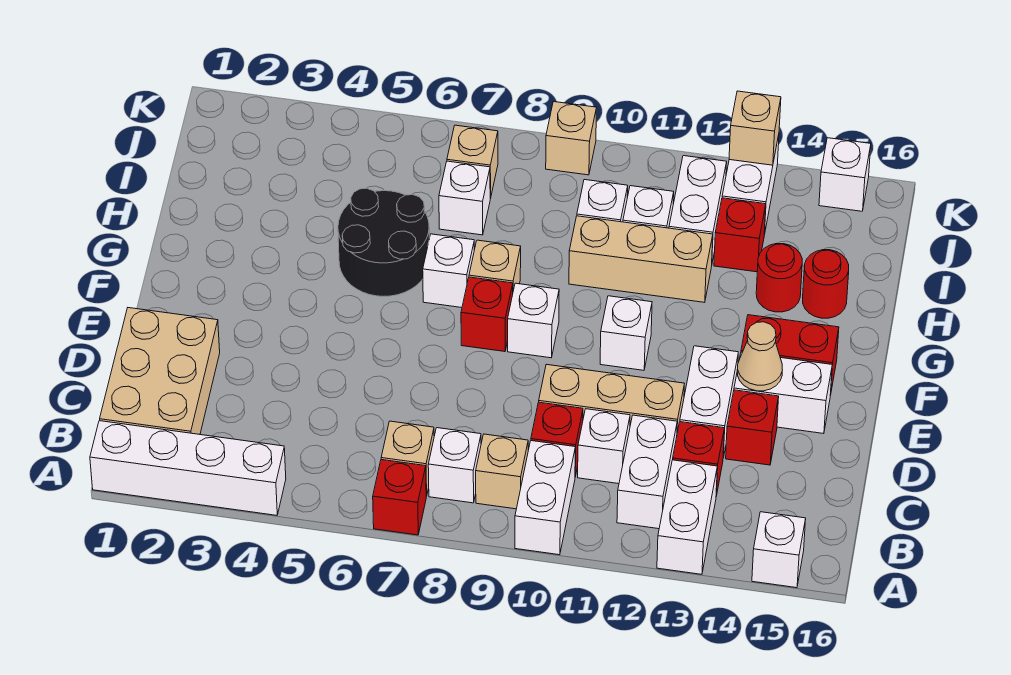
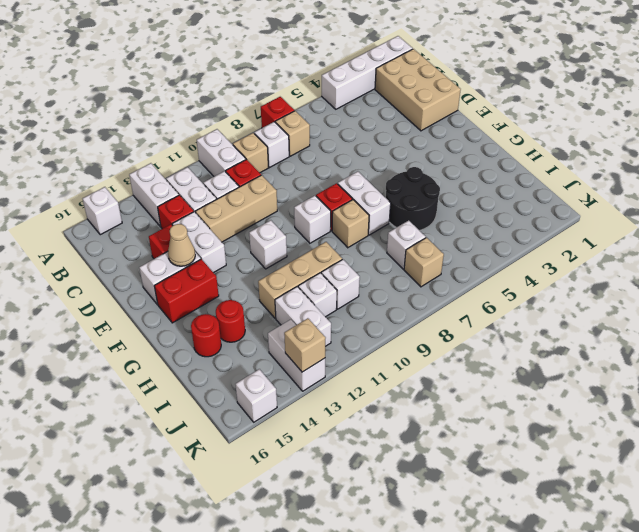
white 1x1 brick [423,234,474,308] -> white 1x2 brick [338,171,391,235]
red 1x1 brick [714,198,766,272] -> none
tan 1x1 brick [546,102,596,175] -> none

